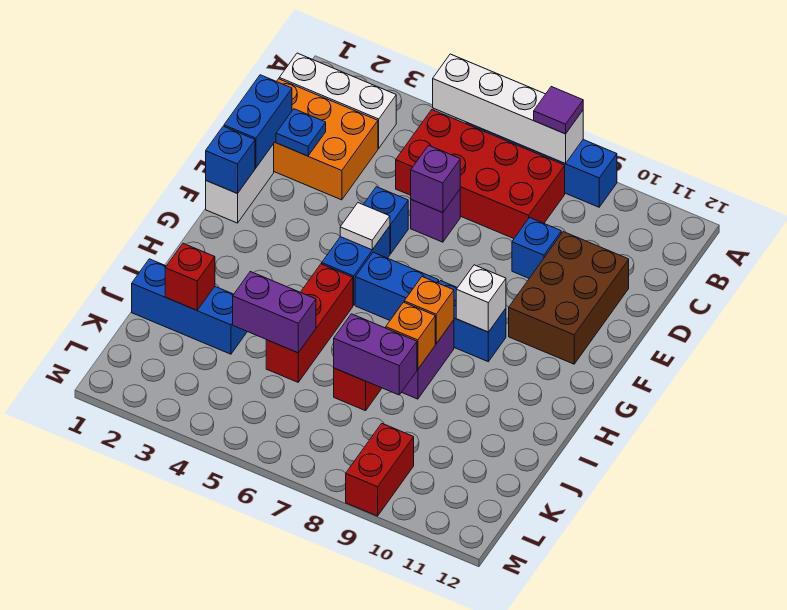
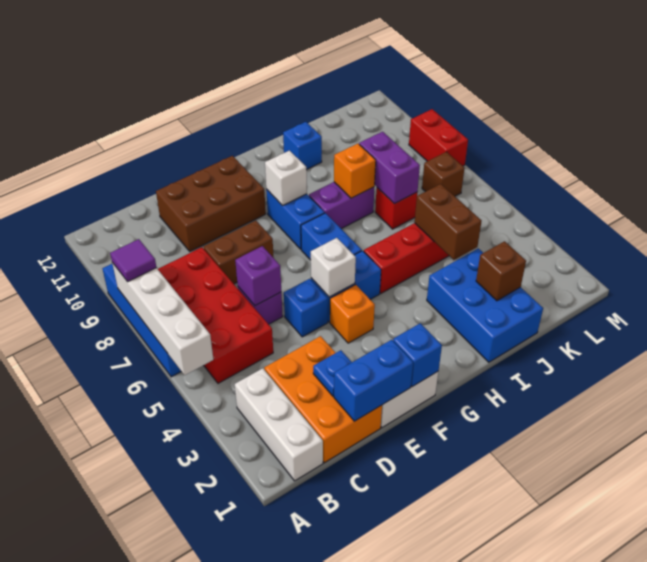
none -> brown 1x2 brick [204,221,274,284]
blue 1x1 brick [512,218,561,278] -> blue 1x1 brick moved to [283,122,322,170]
white 1x1 tile [340,203,390,250] -> white 1x1 brick [311,238,356,297]
orange 1x1 brick [404,277,454,343] -> orange 1x1 brick moved to [330,285,375,343]
blue 1x3 brick [132,259,247,354] -> blue 2x3 brick [427,248,543,362]
red 1x1 brick [165,243,215,310] -> brown 1x1 brick [476,241,526,301]
purple 1x2 brick [233,272,316,353] -> brown 1x2 brick [415,184,481,260]
none -> brown 1x1 brick [422,152,464,196]
red 1x2 brick [346,424,414,516] -> red 1x2 brick turned to [409,109,468,166]

